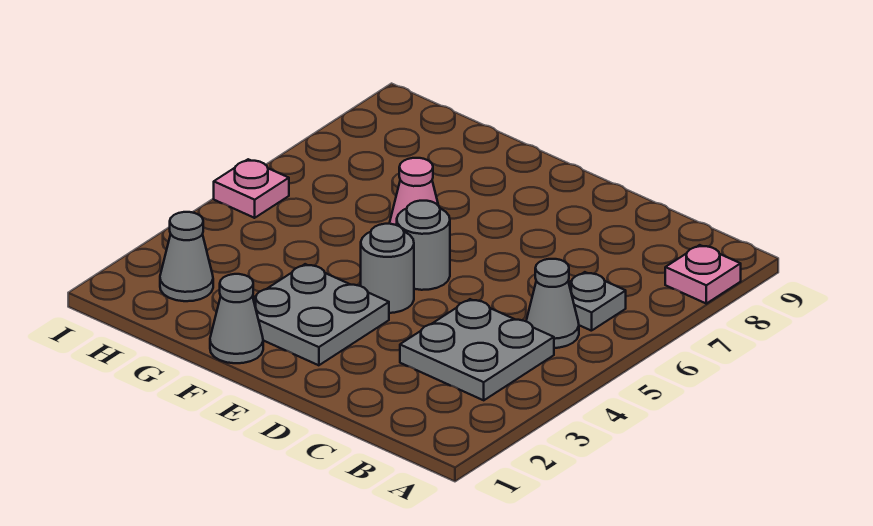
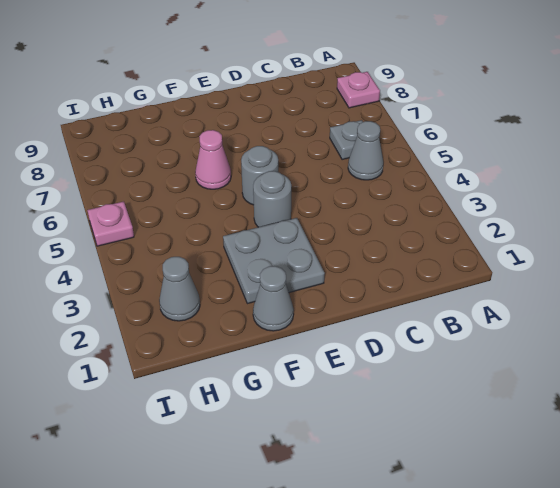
grey 2x2 plate [400,299,554,400] -> none

